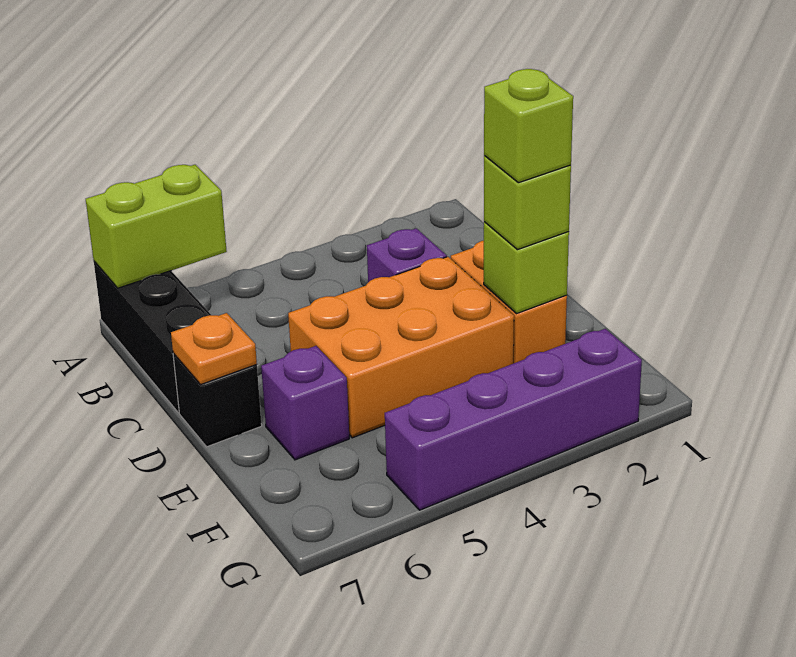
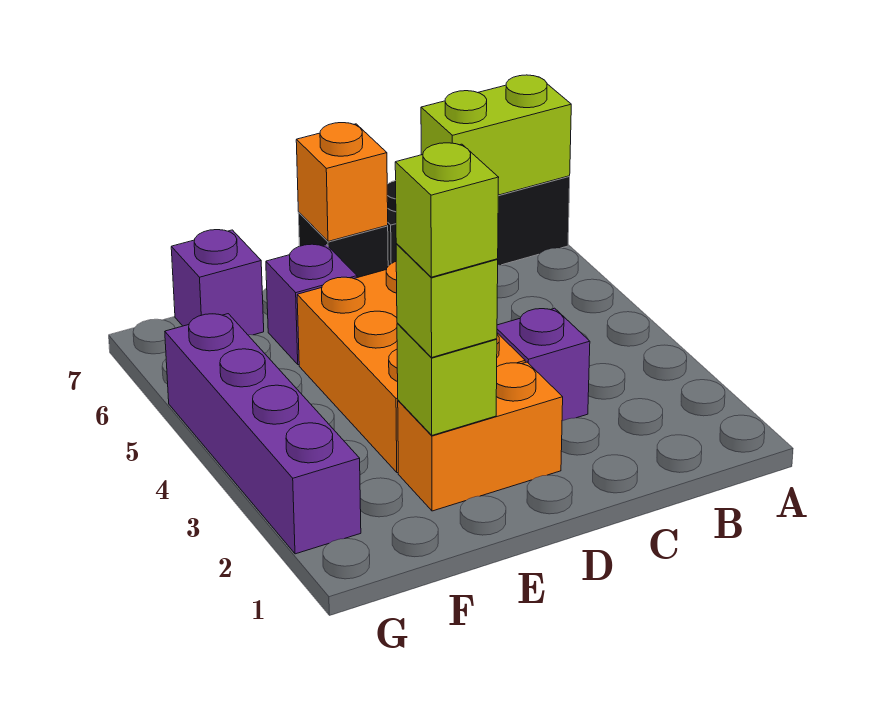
lime 1x2 brick [86,165,227,288] -> lime 1x2 brick turned to [421,75,571,195]
orange 1x1 plate [171,313,257,385] -> orange 1x1 brick [296,123,388,241]
none -> purple 1x1 brick [171,230,264,335]

